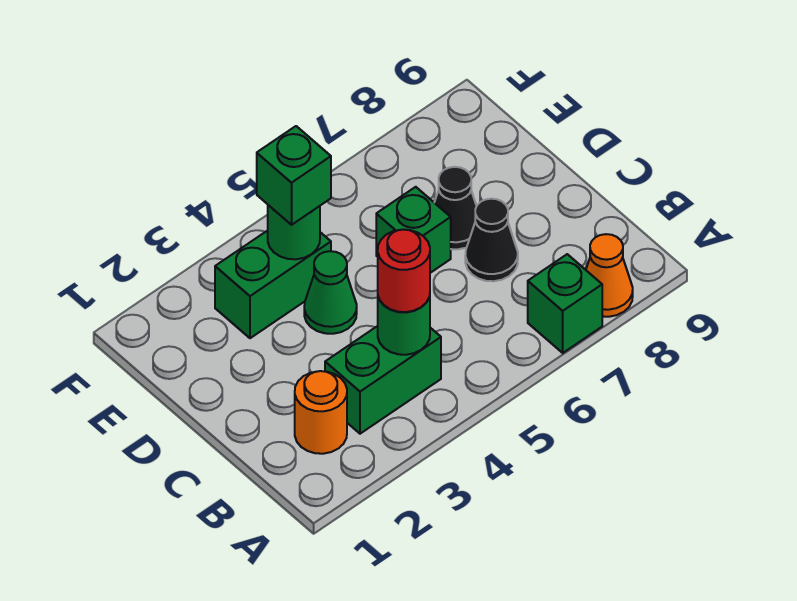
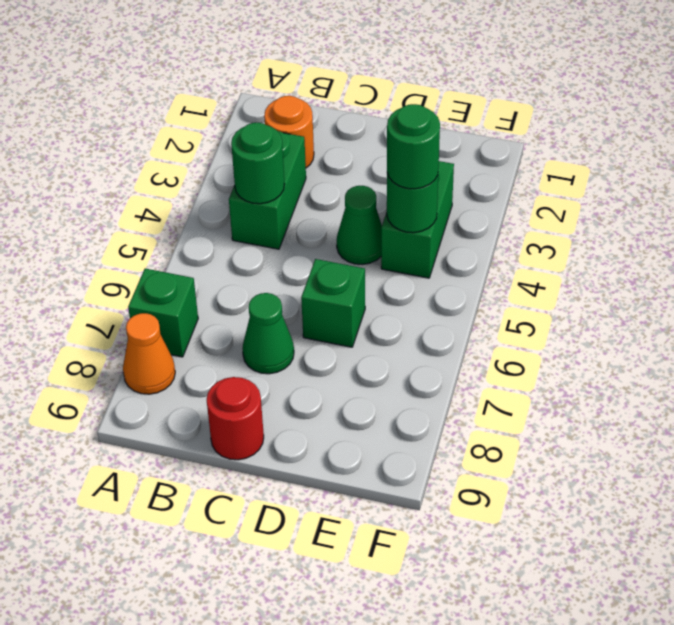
red 1x1 round brick [378,230,430,312] -> red 1x1 round brick moved to [207,377,264,460]
black 1x1 cone [465,199,518,281] -> green 1x1 cone [242,293,294,374]
black 1x1 cone [434,167,477,249] -> none
green 1x1 brick [257,126,331,225] -> green 1x1 round brick [387,104,440,189]

